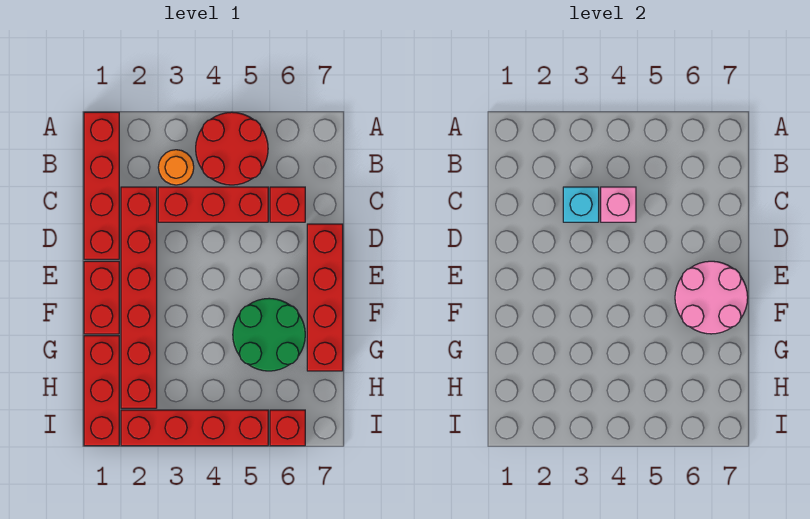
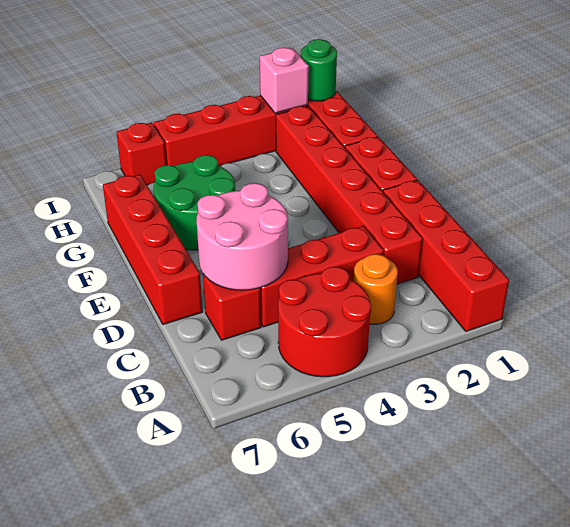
cyan 1x1 brick [563,187,599,222] -> none
pink 1x1 brick [601,187,636,222] -> pink 1x1 brick moved to [260,48,309,113]
pink 2x2 round brick [675,261,748,334] -> pink 2x2 round brick moved to [197,183,288,290]
none -> green 1x1 round brick [301,39,337,101]

